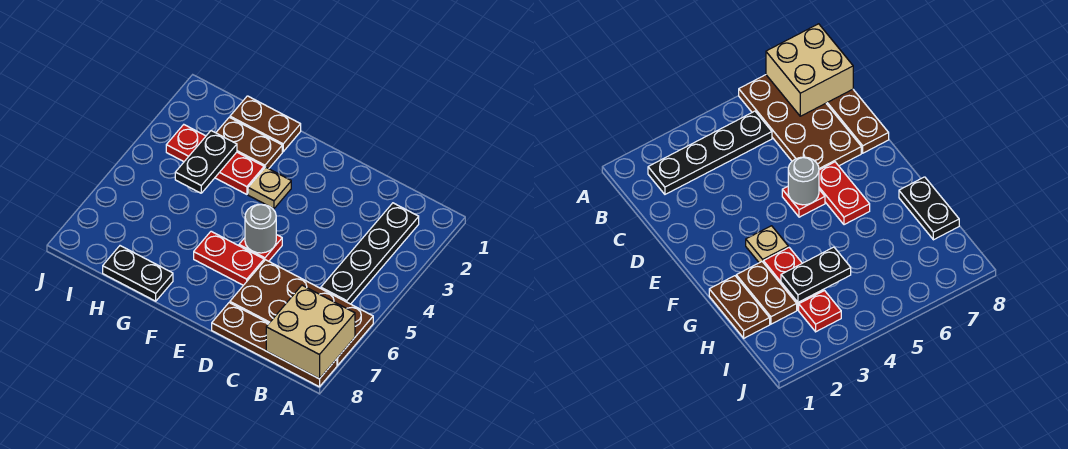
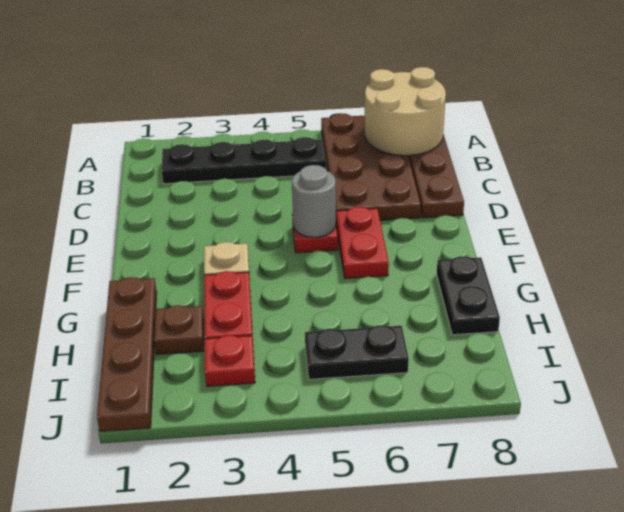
tan 2x2 brick [266,285,355,379] -> tan 2x2 round brick [365,67,446,156]
brown 1x2 plate [230,96,301,152] -> brown 1x4 plate [97,277,157,432]
brown 1x2 plate [216,117,282,169] -> brown 1x1 plate [154,305,204,354]
black 1x2 plate [175,131,237,193] -> black 1x2 plate moved to [305,325,409,379]

